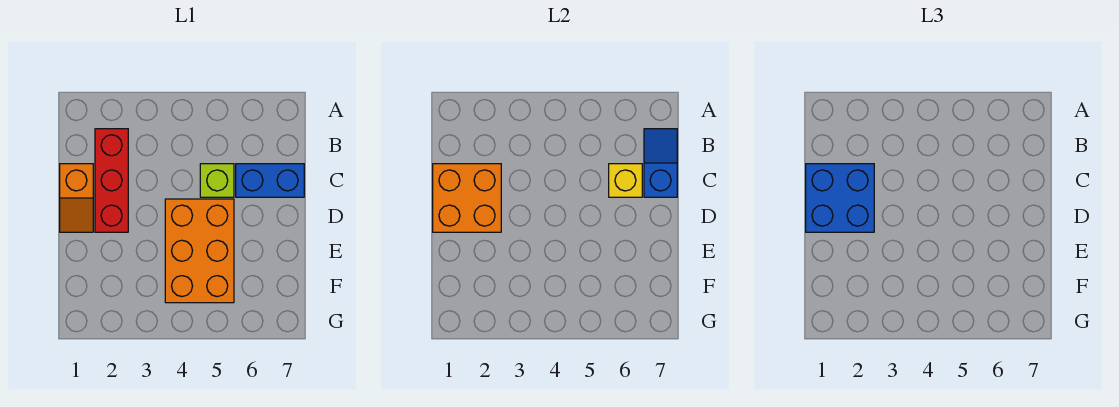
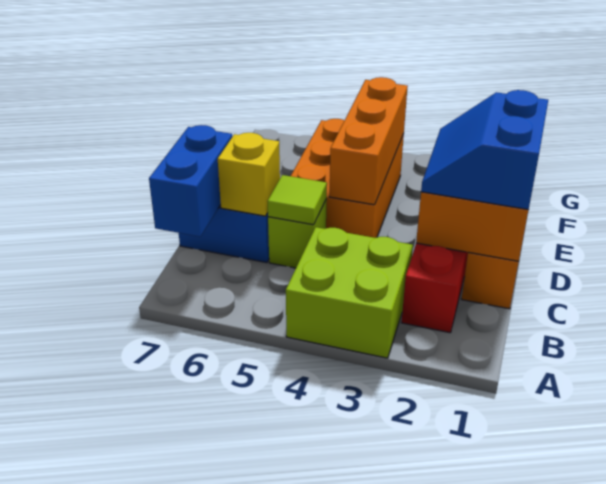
none -> lime 2x2 brick [286,227,413,358]
blue 1x2 slope [644,129,677,197] -> blue 1x2 brick [149,125,232,237]
blue 2x2 brick [806,164,874,232] -> blue 2x2 slope [421,90,548,210]
none -> lime 1x1 tile [268,175,327,225]
none -> orange 1x3 brick [329,77,408,205]

